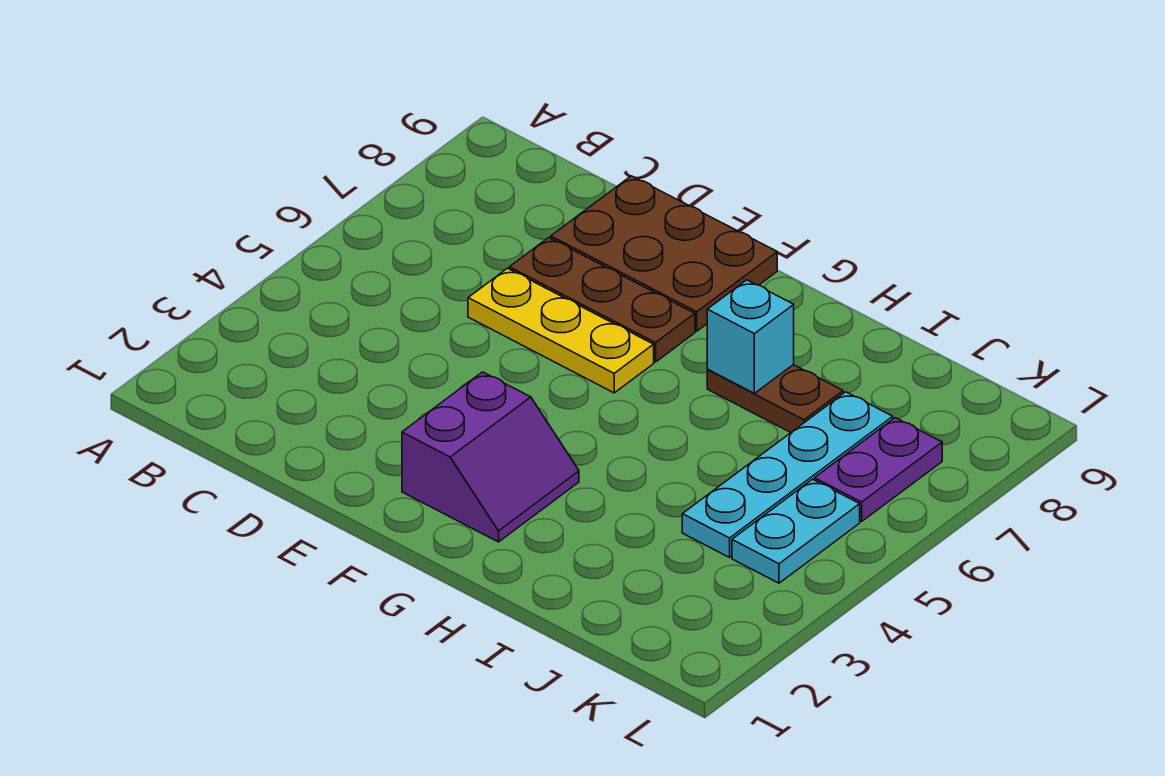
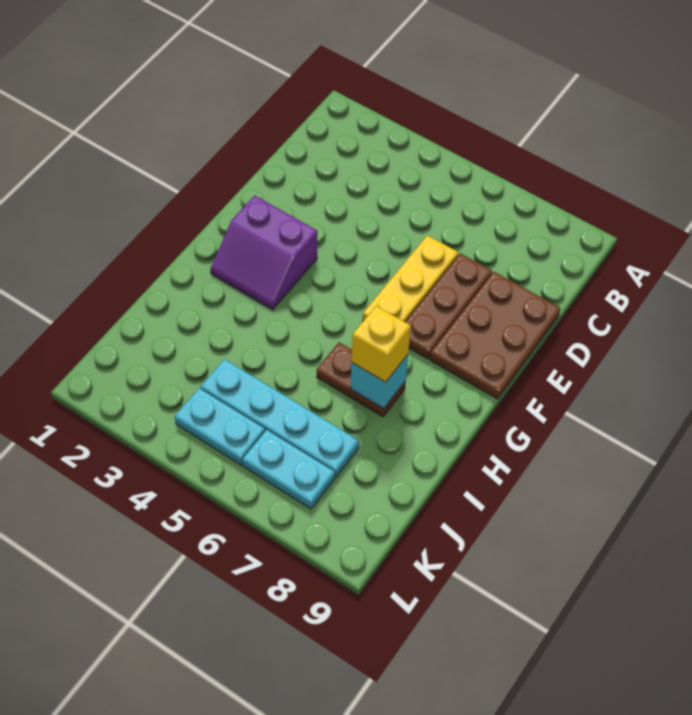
brown 1x2 plate [707,365,843,432] -> brown 1x2 plate turned to [317,342,406,417]
none -> yellow 1x1 brick [352,306,411,382]
purple 1x2 plate [815,418,942,522] -> cyan 1x2 plate [243,430,335,509]

